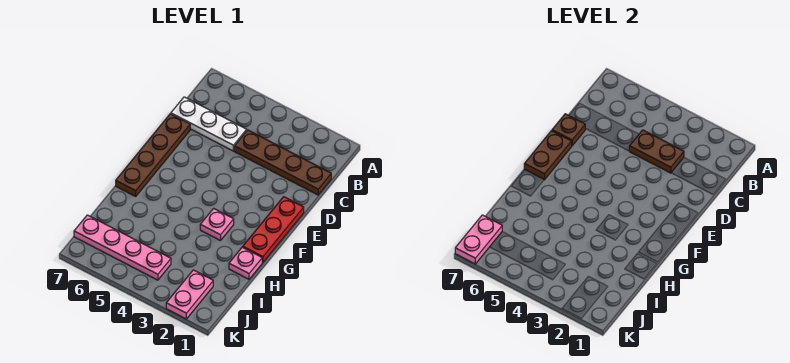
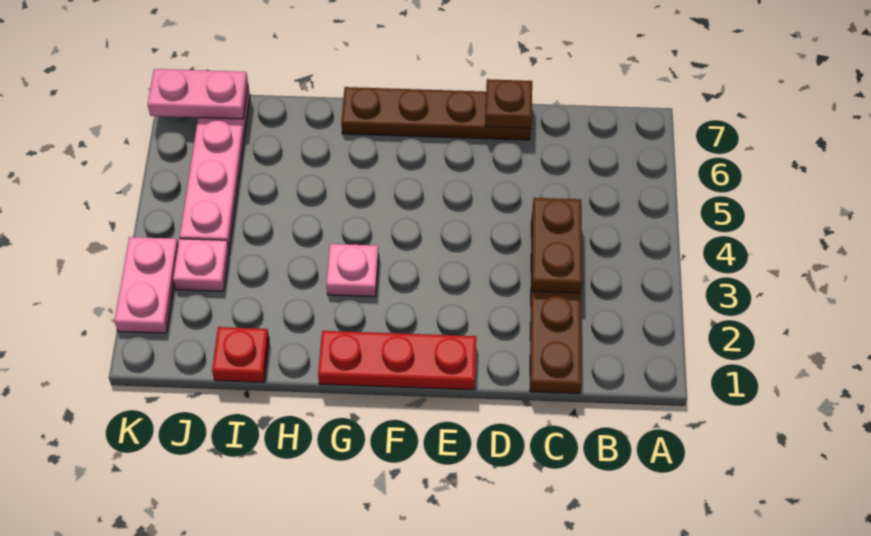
white 1x3 plate [171,97,247,151] -> none
brown 1x2 plate [524,131,572,180] -> none
pink 1x1 plate [229,247,262,279] -> pink 1x1 plate moved to [173,239,229,291]
none -> red 1x1 plate [212,327,269,382]
pink 1x2 plate [166,270,213,319] -> pink 1x2 plate turned to [114,237,178,333]

